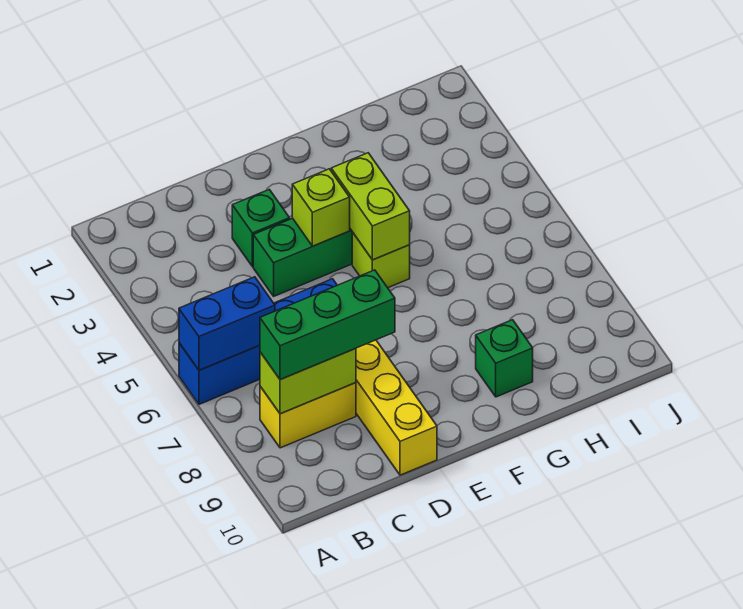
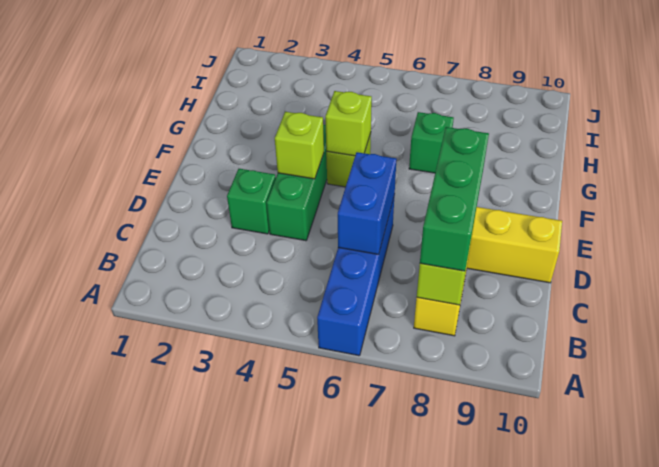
blue 1x2 brick [179,277,275,370] -> blue 1x2 brick moved to [338,152,396,254]
lime 1x2 brick [331,153,410,260] -> lime 1x1 brick [325,91,372,156]
green 1x1 brick [476,320,533,397] -> green 1x1 brick moved to [409,112,454,173]

